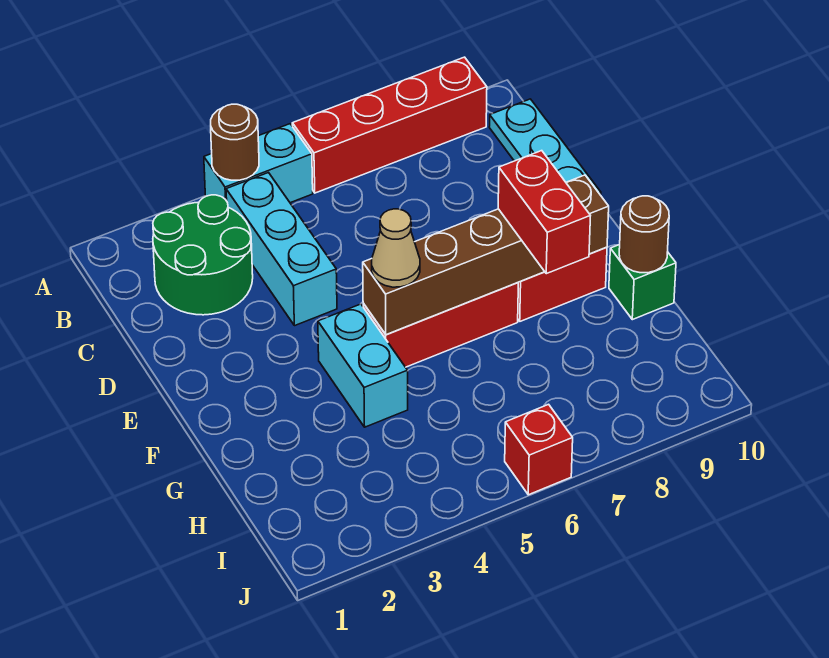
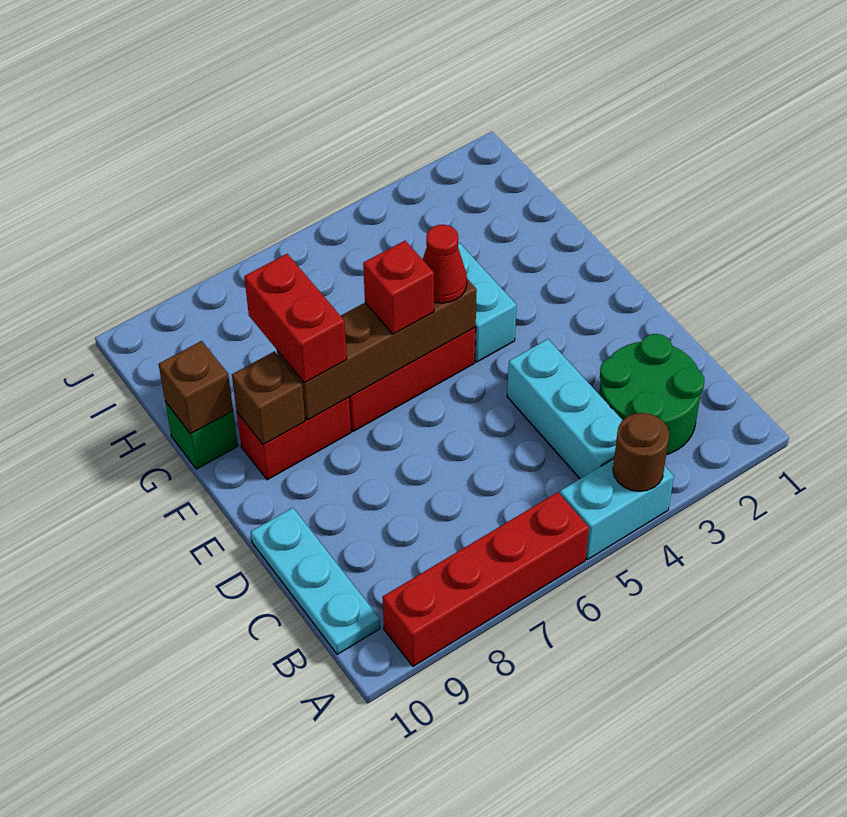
tan 1x1 cone [372,209,420,287] -> red 1x1 cone [423,225,467,303]
brown 1x1 round brick [619,196,669,273] -> brown 1x1 brick [159,341,233,434]
red 1x1 brick [505,404,573,495] -> red 1x1 brick moved to [363,241,434,334]

